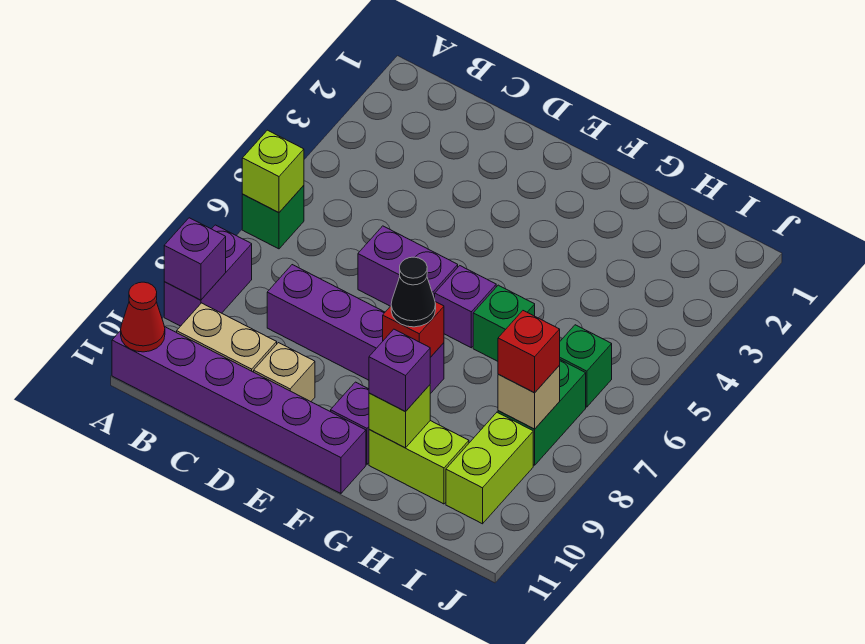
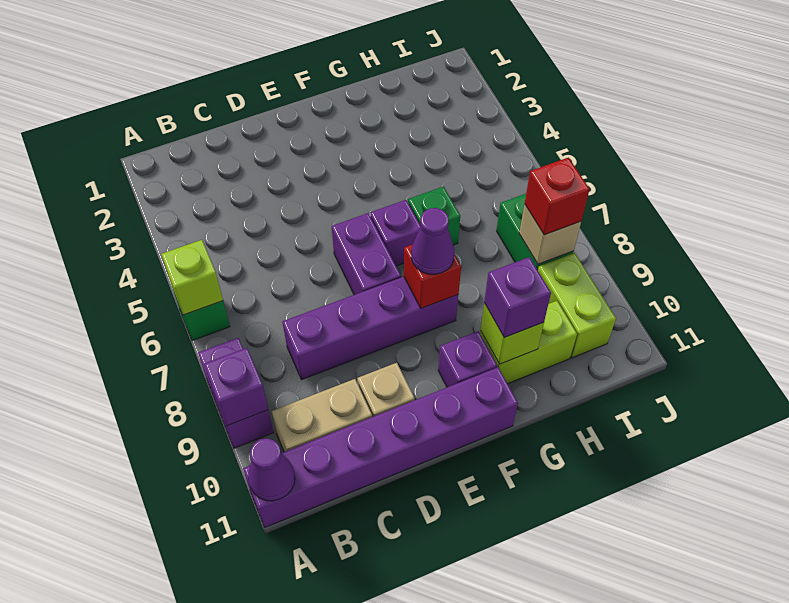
red 1x1 cone [121,282,165,352] -> purple 1x1 cone [248,438,295,501]
purple 1x2 brick [358,226,458,306] -> purple 1x2 brick turned to [332,213,401,295]
black 1x1 cone [391,257,436,327] -> purple 1x1 cone [411,208,454,274]
green 1x1 brick [560,325,612,407] -> none

